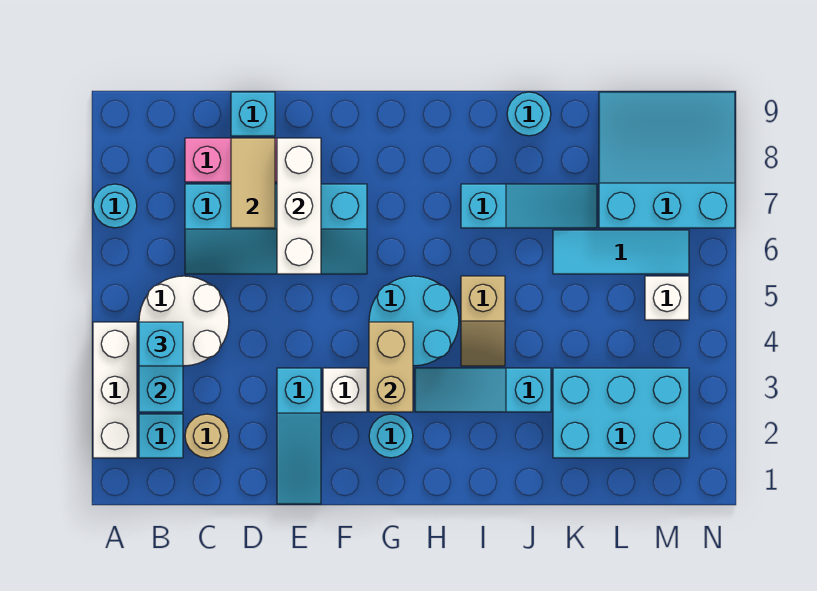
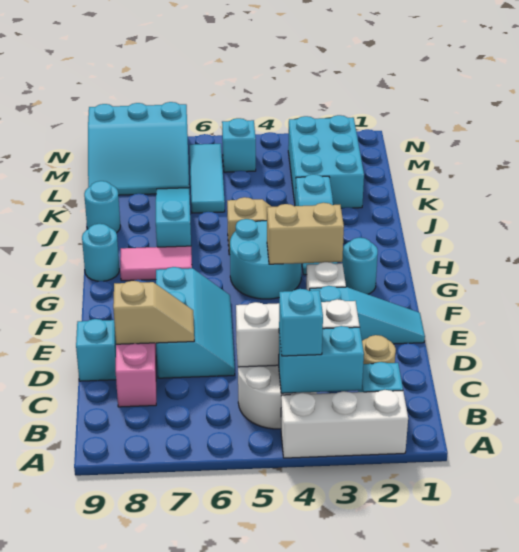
cyan 1x1 round brick [93,184,137,228] -> cyan 1x1 round brick moved to [82,224,119,281]
cyan 2x4 slope [185,184,367,274] -> cyan 2x3 slope [156,267,235,378]
tan 1x2 tile [231,138,275,228] -> tan 1x2 slope [113,281,194,344]
white 1x3 brick [277,138,321,274] -> white 1x3 brick moved to [236,299,360,367]
none -> pink 1x2 tile [120,246,192,281]
cyan 3x3 slope [599,92,735,228] -> cyan 3x3 slope turned to [88,102,189,195]
white 1x1 brick [645,276,689,320] -> cyan 1x1 brick [222,118,256,172]

